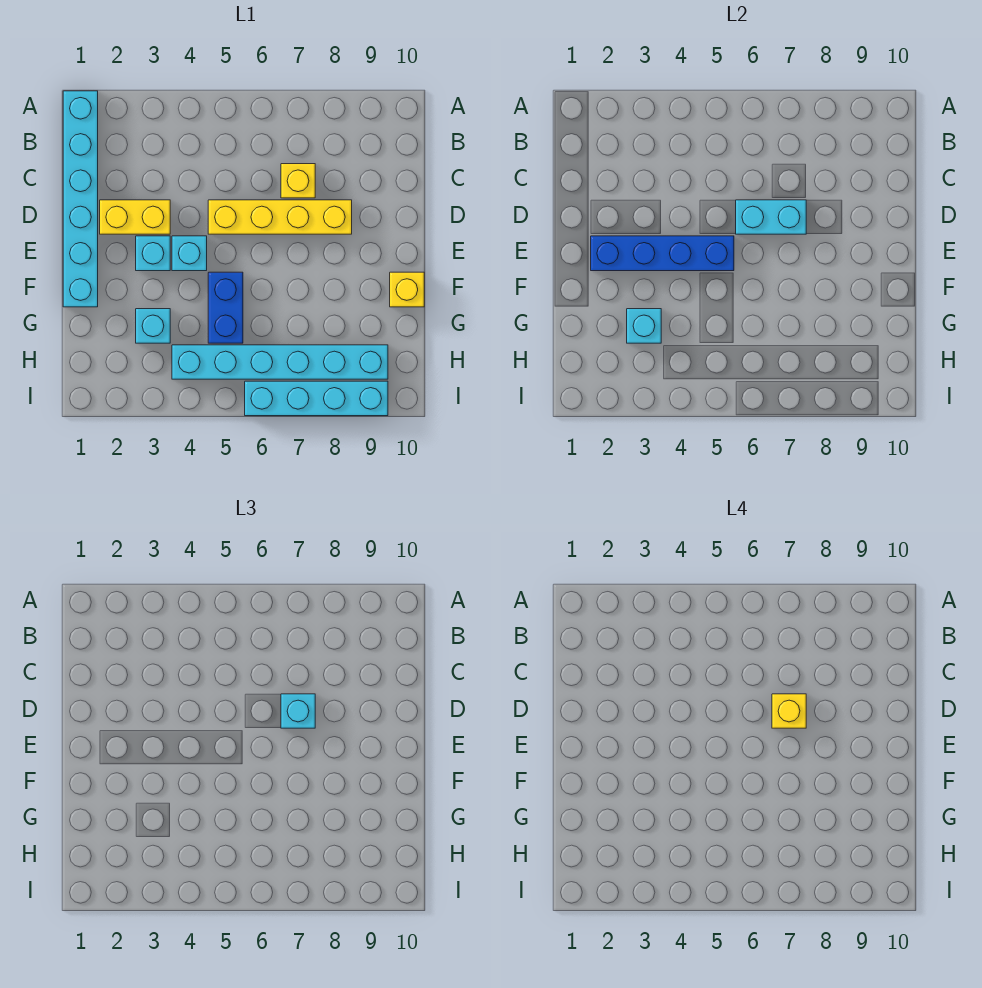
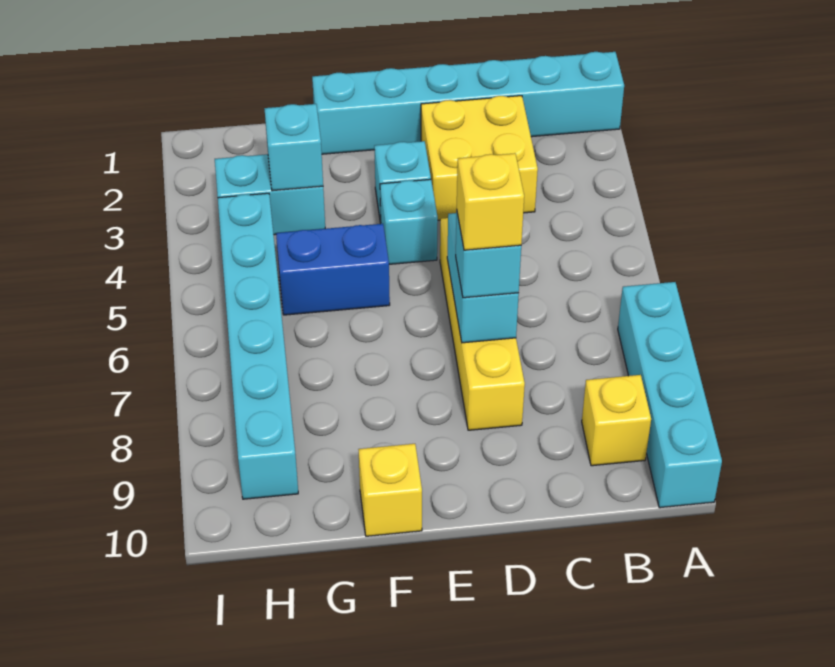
yellow 1x1 brick [281,164,315,198] -> yellow 1x1 brick moved to [582,375,651,466]
yellow 1x2 brick [100,200,170,234] -> yellow 2x2 brick [421,96,538,220]
blue 1x4 brick [591,236,734,271] -> none
cyan 1x1 brick [136,309,170,343] -> cyan 1x2 brick [215,154,325,235]
cyan 1x4 brick [245,381,388,416] -> cyan 1x4 brick moved to [618,282,722,508]

